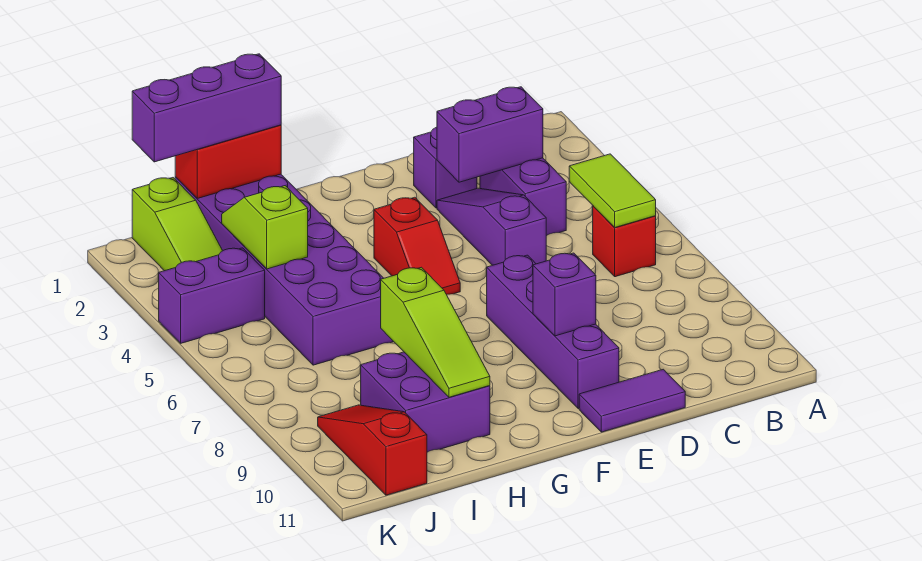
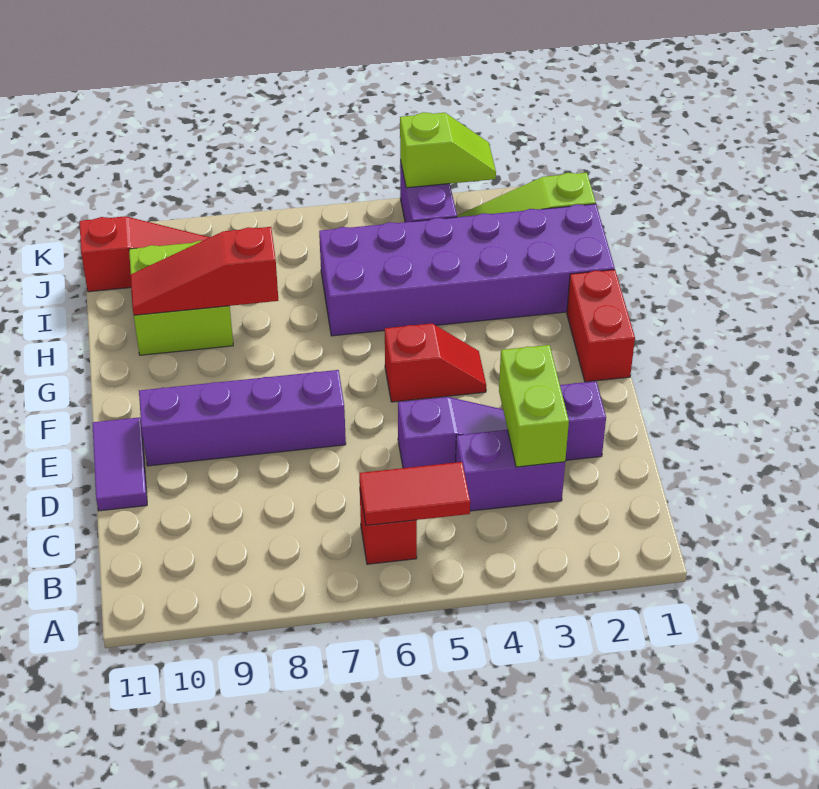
lime 1x2 tile [569,154,656,227] -> red 1x2 tile [359,462,470,525]
purple 1x2 brick [437,87,543,182] -> lime 1x2 brick [499,345,569,467]
purple 1x1 brick [533,253,596,336] -> none
red 1x2 slope [374,197,460,295] -> red 1x2 slope turned to [385,323,486,402]
red 1x2 brick [175,125,281,198] -> red 1x2 brick moved to [567,270,635,382]
purple 1x3 brick [132,54,281,162] -> none
lime 1x3 slope [381,267,490,397] -> red 1x3 slope [130,227,278,315]
purple 2x2 brick [361,352,490,452] -> lime 2x2 brick [129,241,233,355]
lime 1x2 slope [222,186,308,269] -> lime 1x2 slope moved to [400,112,496,188]

